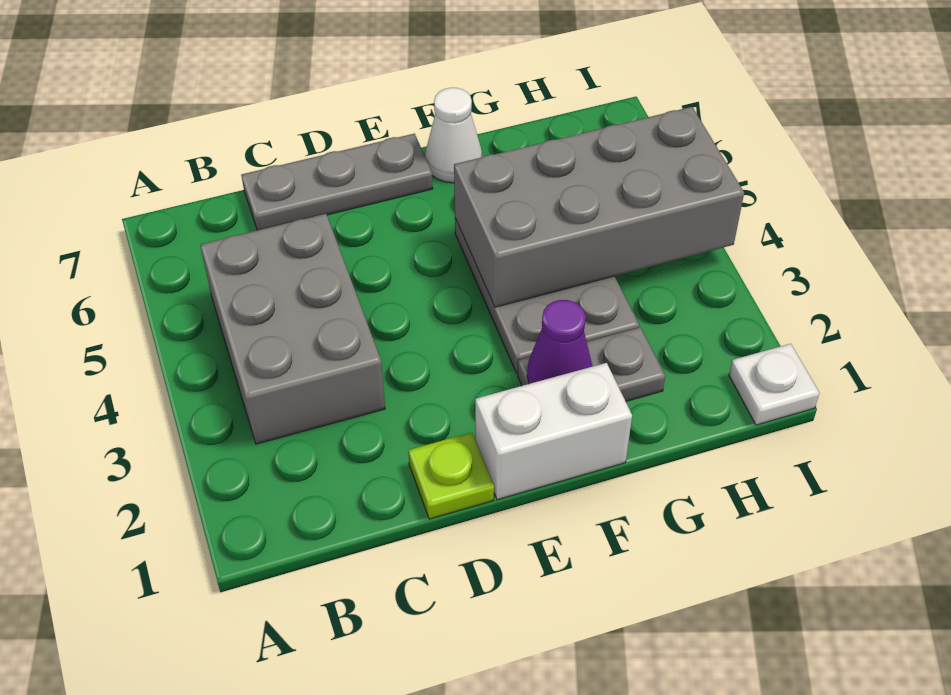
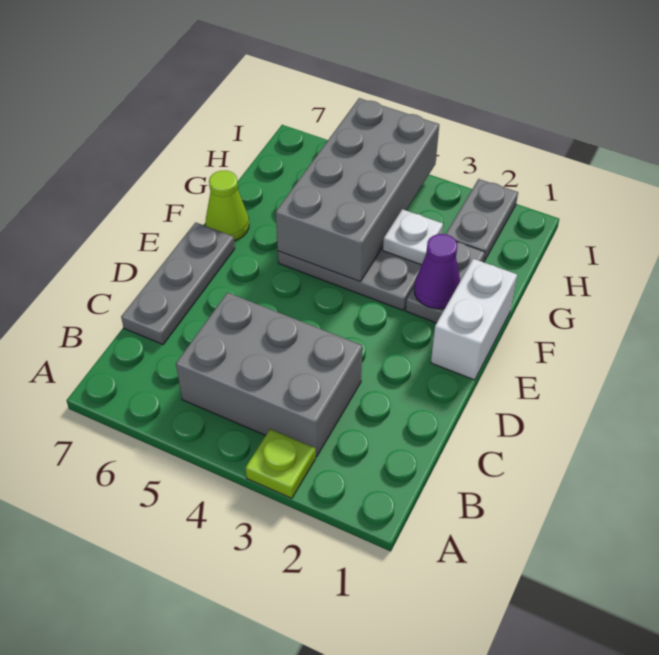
lime 1x1 plate [408,432,494,519] -> lime 1x1 plate moved to [246,429,315,498]
white 1x1 cone [425,88,482,183] -> lime 1x1 cone [206,170,249,241]
none -> grey 1x2 plate [446,179,518,261]
white 1x1 plate [729,344,819,425] -> white 1x1 plate moved to [383,209,443,265]

